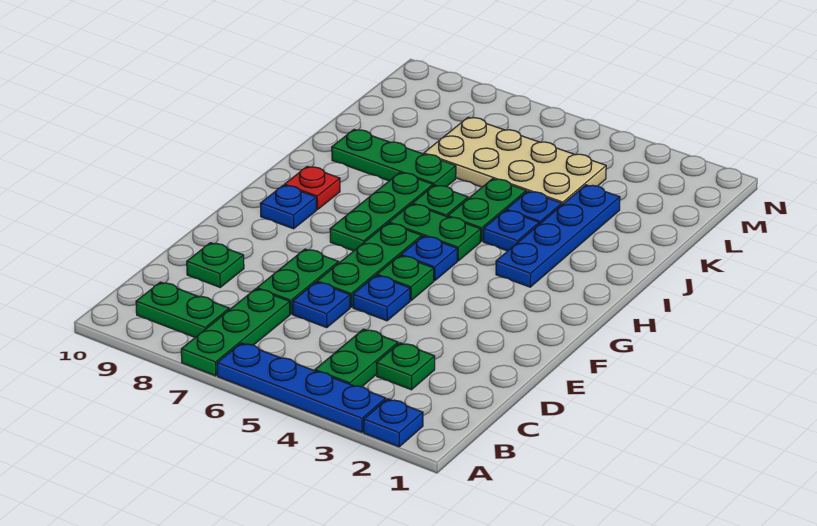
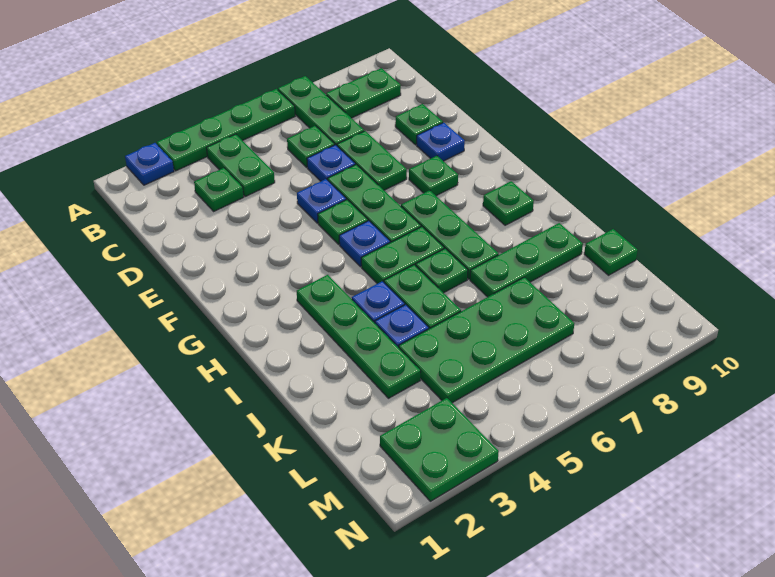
blue 1x4 plate [217,343,386,432] -> green 1x4 plate [157,89,295,171]
none -> green 1x1 plate [287,126,335,167]
none -> green 1x1 plate [409,156,458,196]
blue 1x1 plate [260,185,316,229] -> blue 1x1 plate moved to [417,122,465,161]
blue 1x4 plate [496,185,620,287] -> green 1x4 plate [297,275,421,398]
red 1x1 plate [285,166,340,210] -> green 1x1 plate [483,181,534,225]
tan 2x4 plate [424,117,606,205] -> green 2x4 plate [399,277,574,403]
none -> green 1x1 plate [584,229,638,275]
none -> green 2x2 plate [380,398,499,501]

